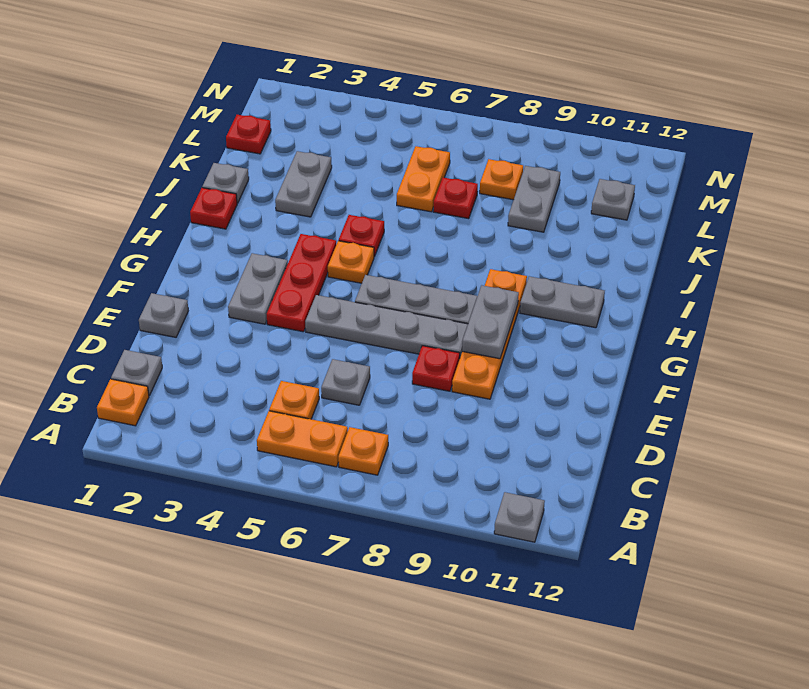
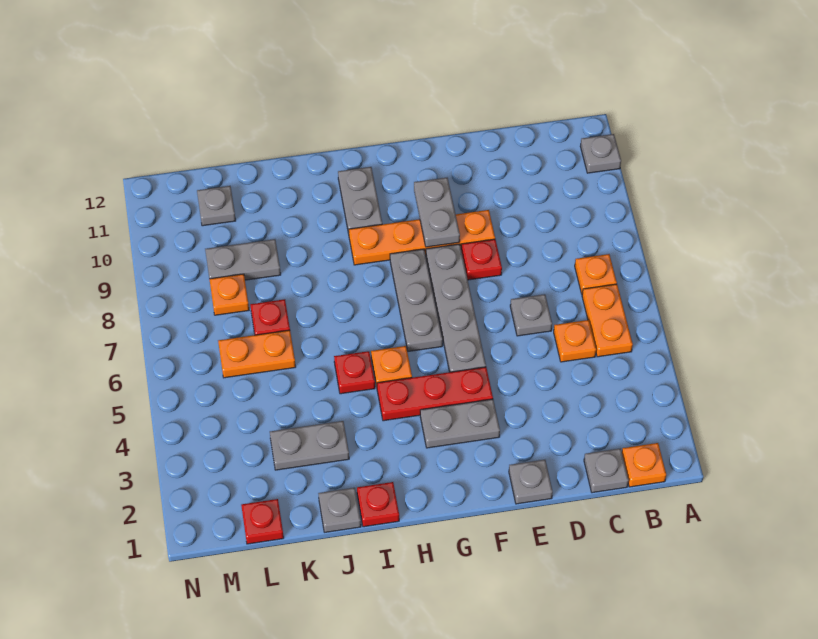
grey 1x2 plate [462,285,519,359] -> grey 1x2 plate turned to [414,178,460,247]

